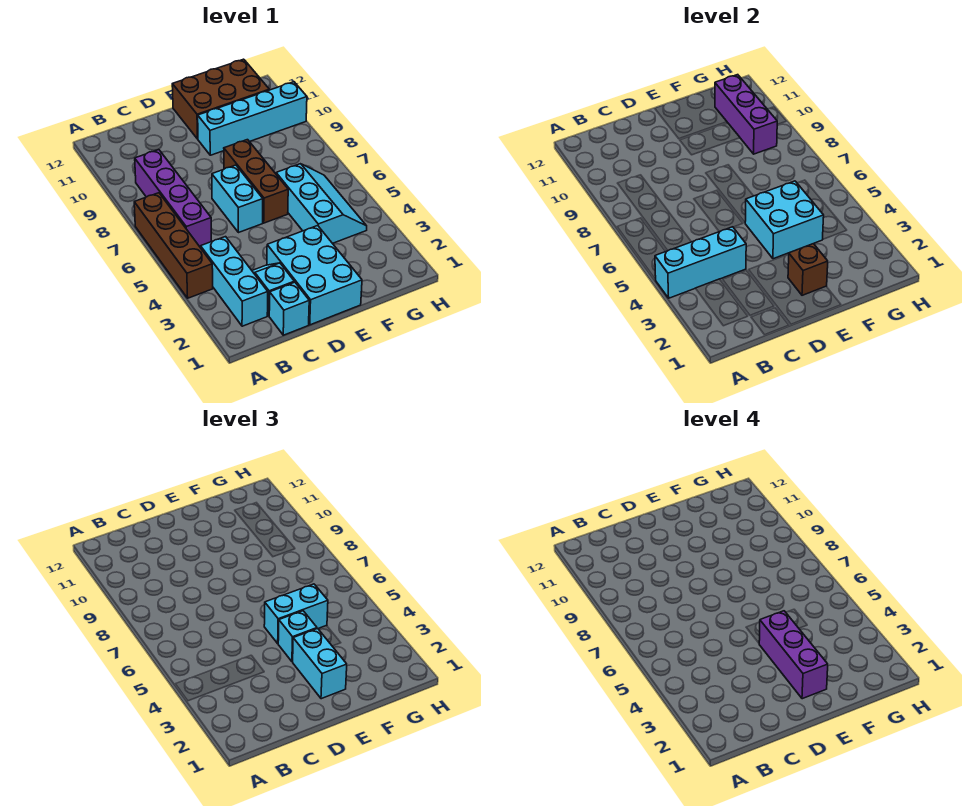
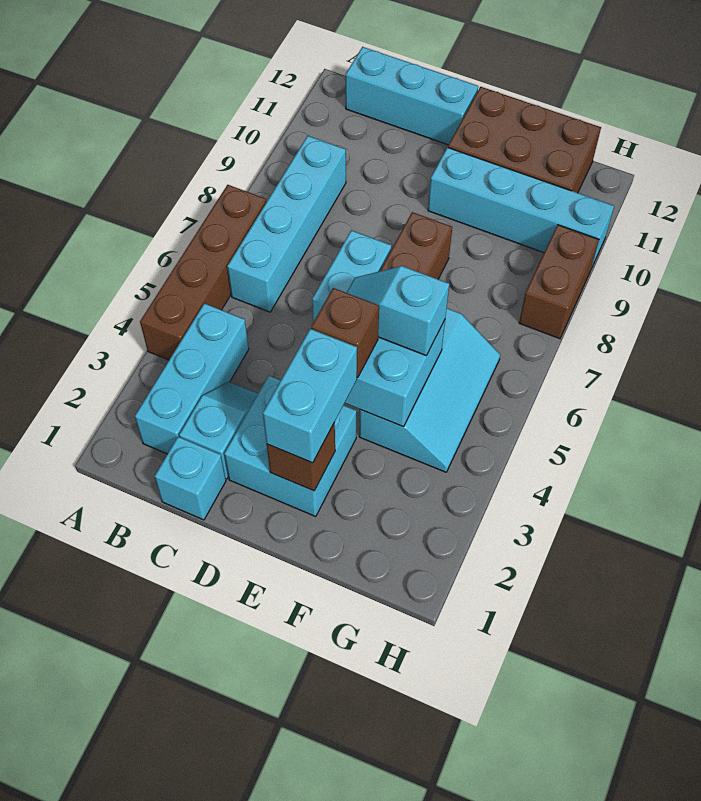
cyan 1x3 brick [655,227,746,298] -> cyan 1x3 brick moved to [346,47,478,145]
purple 1x4 brick [135,150,211,247] -> cyan 1x4 brick [227,136,346,312]
cyan 2x3 brick [267,226,362,325] -> cyan 2x2 brick [224,376,357,516]
purple 1x3 brick [759,611,828,699] -> none
cyan 1x1 brick [278,611,317,662] -> brown 1x1 brick [311,288,379,378]
cyan 1x2 brick [264,584,328,644] -> cyan 1x2 slope [347,266,449,355]
purple 1x3 brick [715,75,777,154] -> none
none -> brown 1x2 brick [519,225,599,339]

